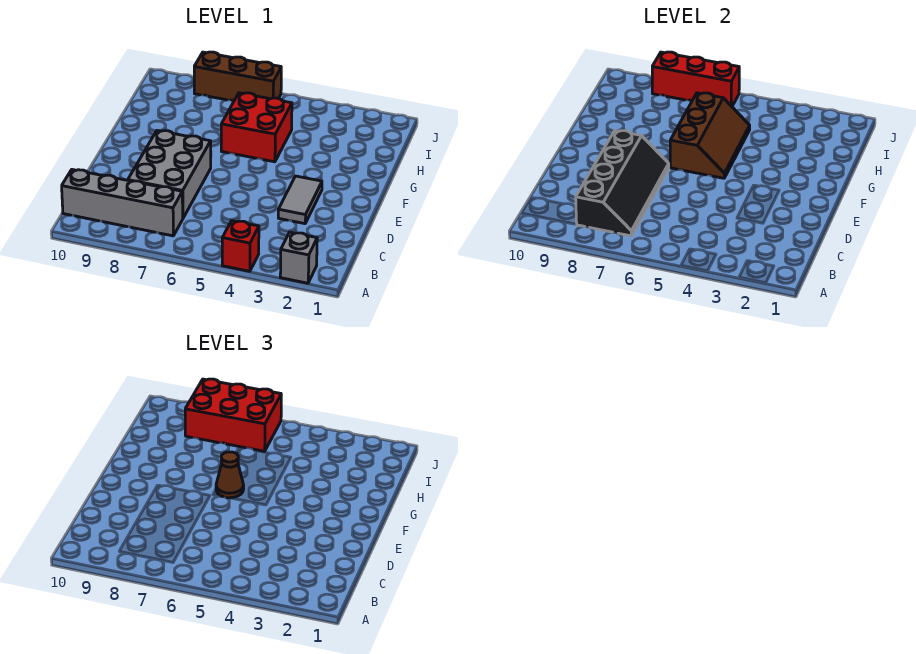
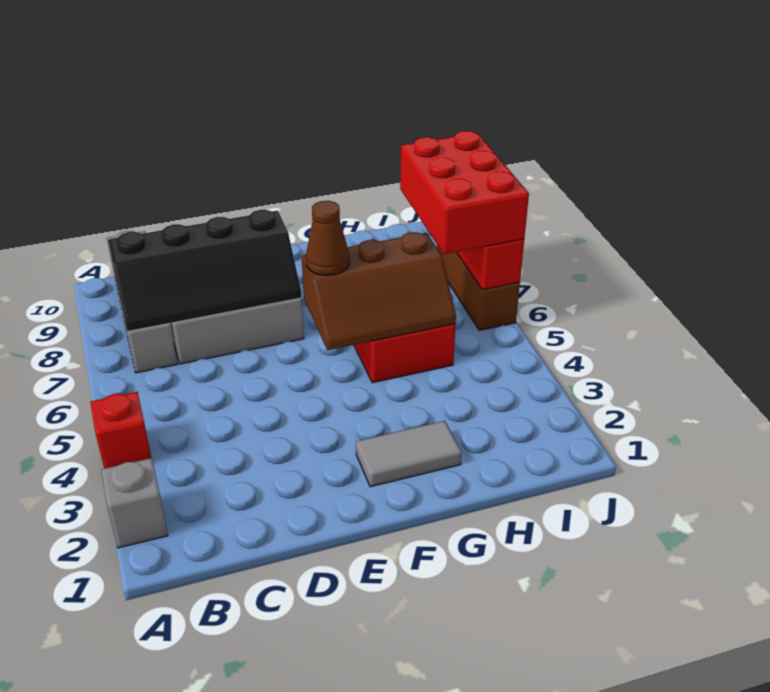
grey 1x2 tile [278,176,322,224] -> grey 1x2 tile moved to [356,421,462,487]

